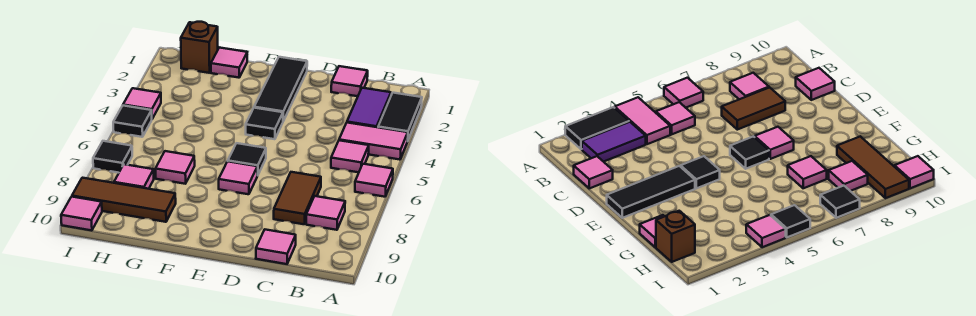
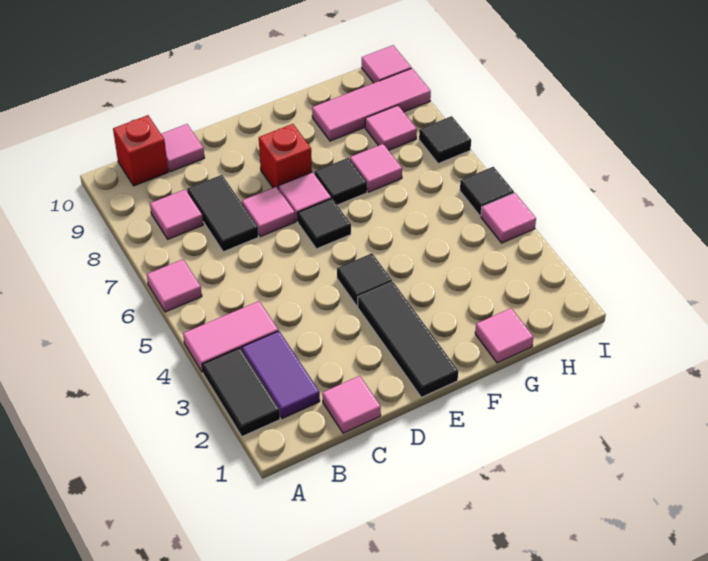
pink 1x1 tile [331,140,369,172] -> pink 1x1 tile moved to [242,187,295,237]
none -> red 1x1 brick [113,115,168,186]
brown 1x2 tile [274,172,321,224] -> black 1x2 tile [187,175,259,252]
none -> red 1x1 brick [259,124,312,189]
none -> black 1x1 tile [314,158,367,205]
brown 1x3 tile [72,178,176,222] -> pink 1x3 tile [312,68,431,141]
brown 1x1 brick [181,22,218,73] -> none

